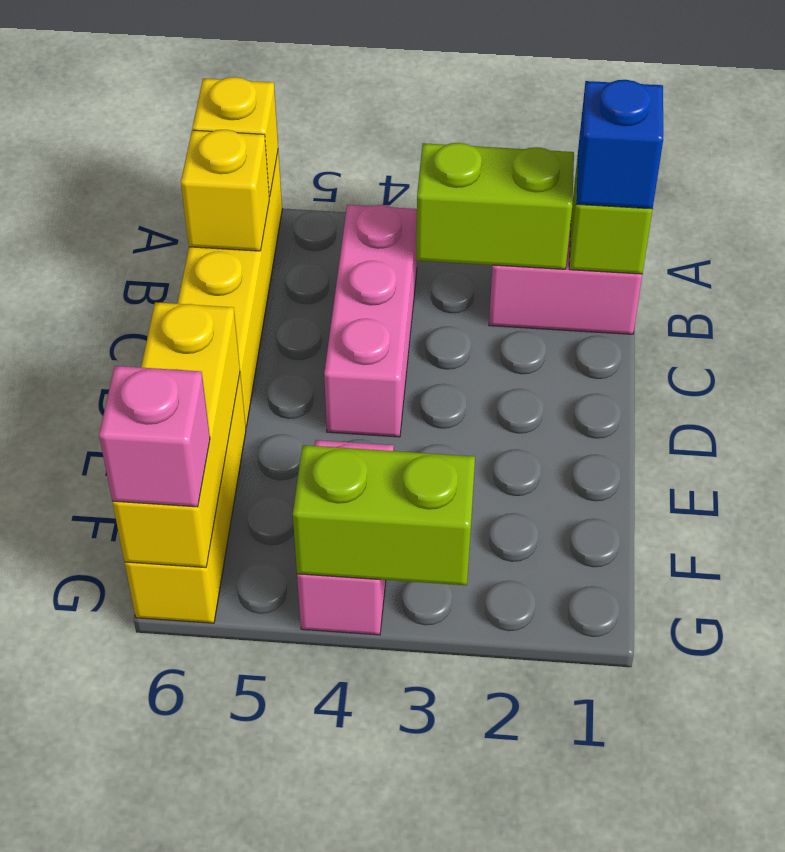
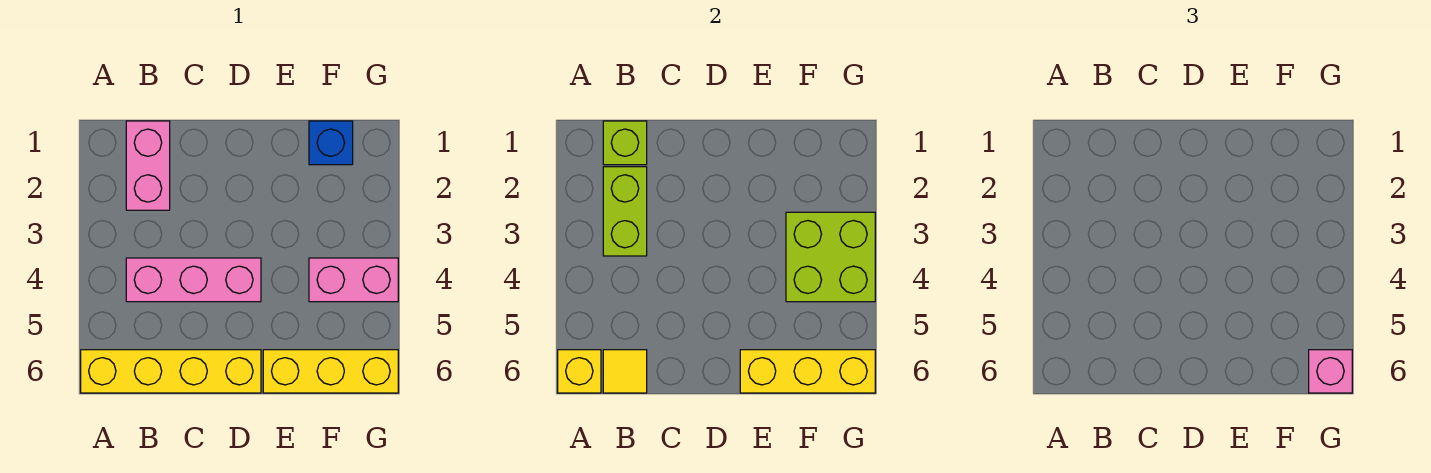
blue 1x1 brick [576,80,663,209] -> blue 1x1 brick moved to [309,121,353,165]
yellow 1x1 brick [181,130,269,251] -> yellow 1x1 tile [603,350,647,393]
lime 1x2 brick [293,445,475,585] -> lime 2x2 brick [786,212,875,302]

